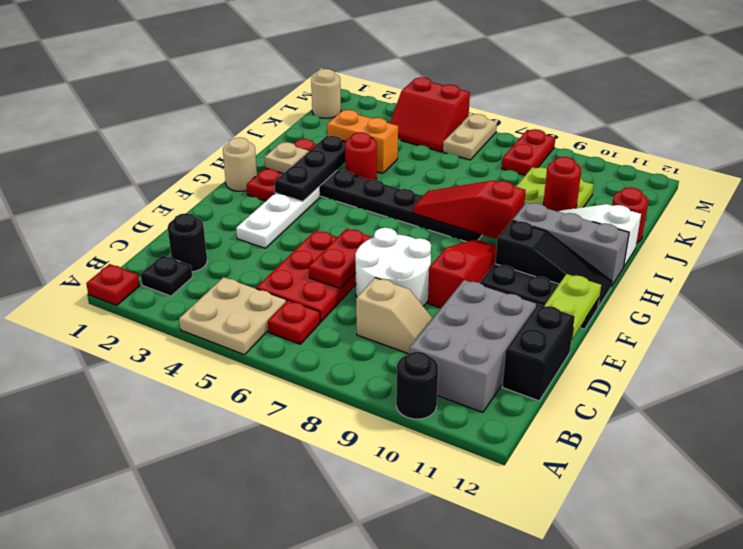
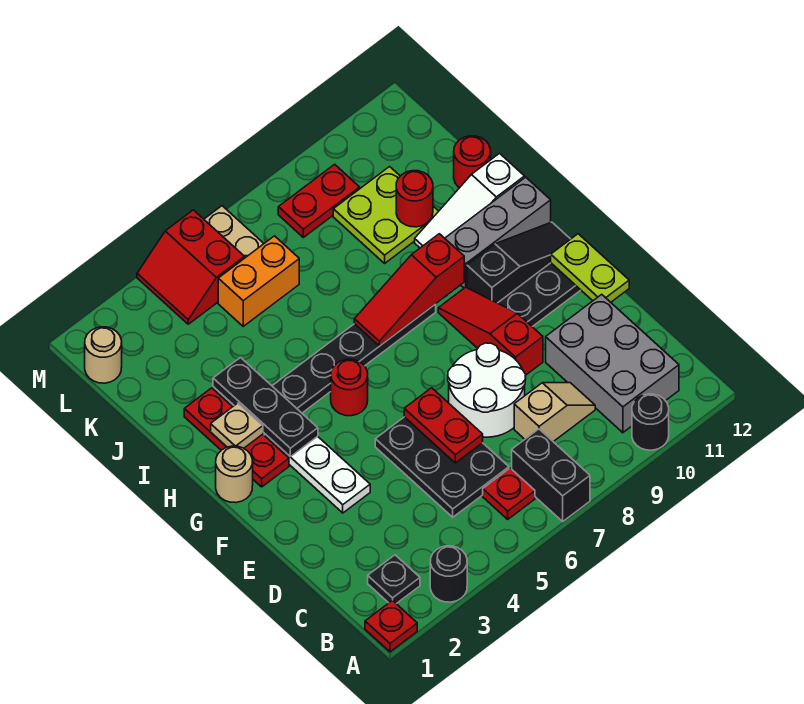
tan 2x2 plate [179,277,286,355] -> none
black 1x1 round brick [168,213,207,272] -> black 1x1 round brick moved to [430,546,467,602]
red 2x3 plate [256,230,356,322] -> black 2x3 plate [375,417,509,517]
black 1x2 brick [502,304,575,401] -> black 1x2 brick moved to [512,429,590,521]
red 1x1 round brick [345,132,377,180] -> red 1x1 round brick moved to [331,359,368,416]
orange 1x2 brick [327,110,398,173] -> orange 1x2 brick moved to [218,236,299,326]
red 2x2 slope [390,77,470,152] -> red 2x2 slope turned to [137,210,244,324]
red 1x2 plate [502,129,555,175] -> red 1x2 plate turned to [278,164,360,237]

